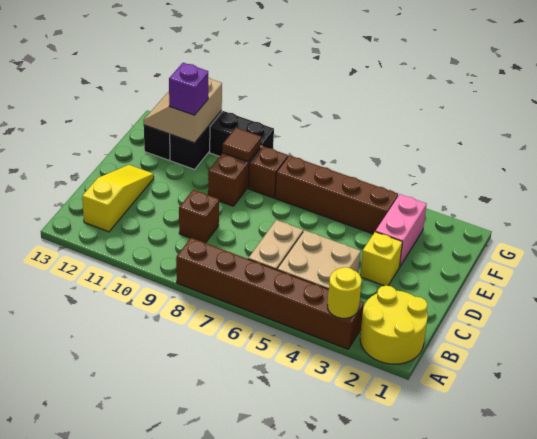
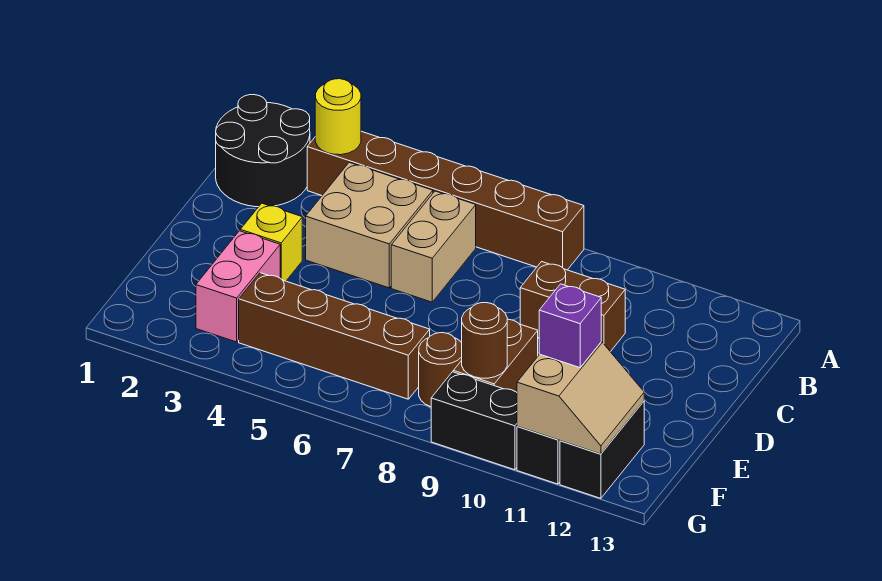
yellow 2x2 round brick [360,286,428,364] -> black 2x2 round brick [216,95,310,207]
yellow 1x3 slope [82,165,154,232] -> none
brown 1x1 brick [179,190,219,243] -> brown 1x2 brick [520,262,625,352]
brown 1x1 brick [248,146,288,198] -> brown 1x1 round brick [419,333,462,407]
brown 1x1 tile [222,128,261,162] -> brown 1x1 round brick [462,303,507,378]

